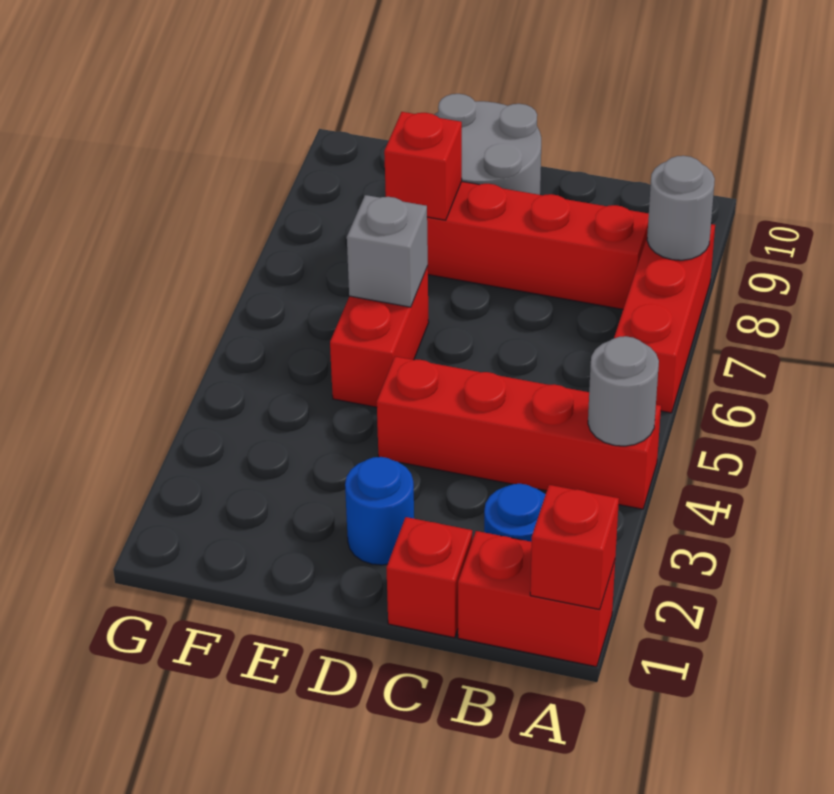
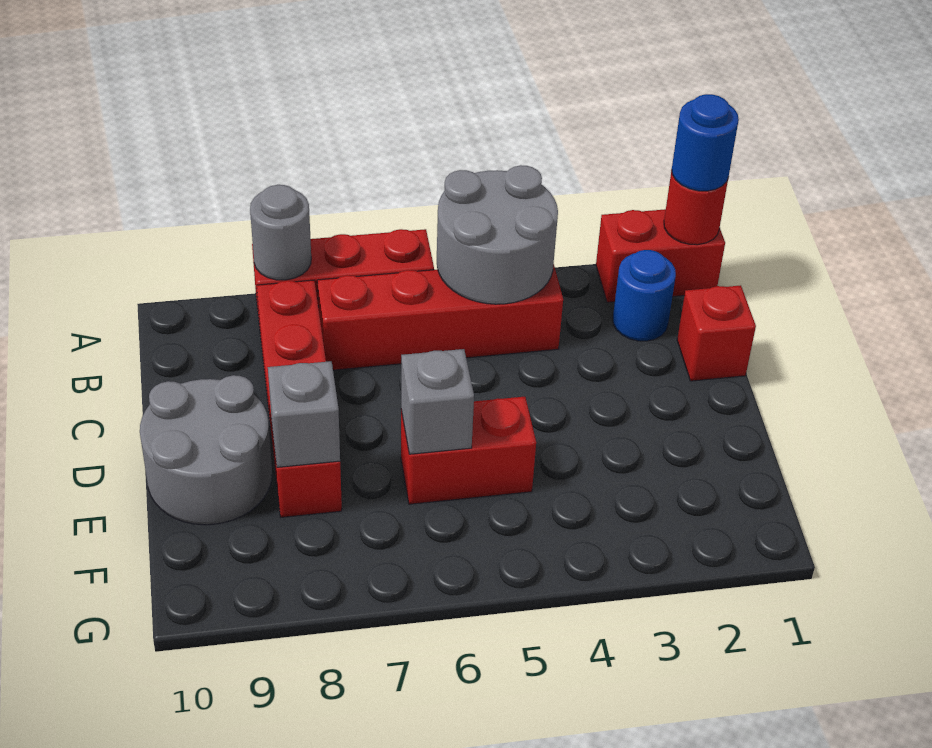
red 1x2 brick [458,531,615,667] -> red 1x2 brick turned to [596,209,725,302]
red 1x1 brick [530,485,619,610] -> red 1x1 round brick [664,170,728,245]
red 1x4 brick [377,356,661,509] -> red 1x4 brick turned to [317,264,563,370]
grey 1x1 round brick [588,336,659,446] -> grey 2x2 round brick [437,165,558,304]
blue 1x1 round brick [345,457,414,565] -> blue 1x1 round brick moved to [672,94,739,191]
red 1x1 brick [384,112,462,220] -> grey 1x1 brick [268,361,340,467]

